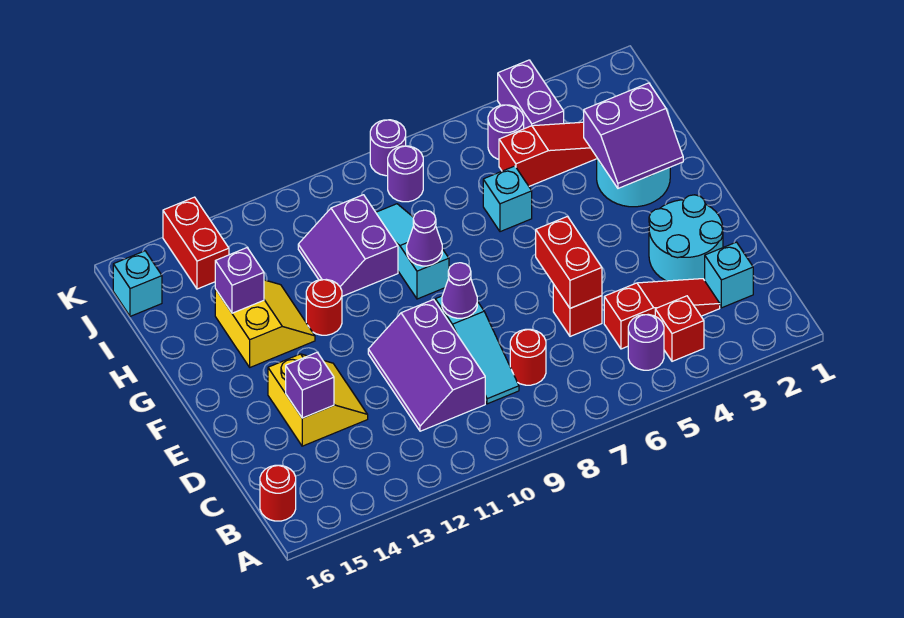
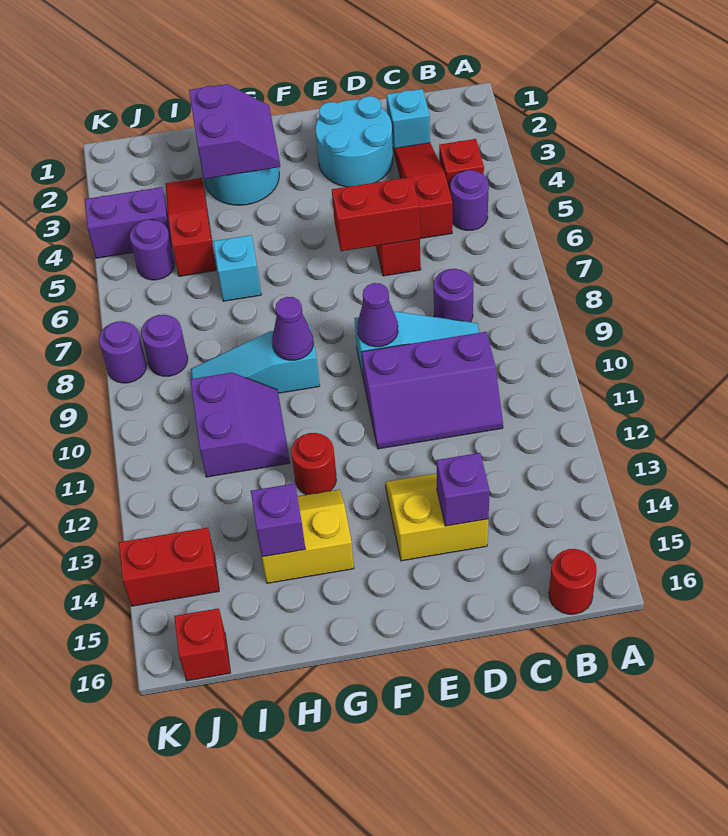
red 1x1 round brick [510,329,546,385] -> purple 1x1 round brick [434,269,474,322]
purple 2x2 slope [298,195,398,296] -> purple 2x2 slope turned to [190,373,290,477]
cyan 1x1 brick [113,251,162,316] -> red 1x1 brick [174,608,230,681]

